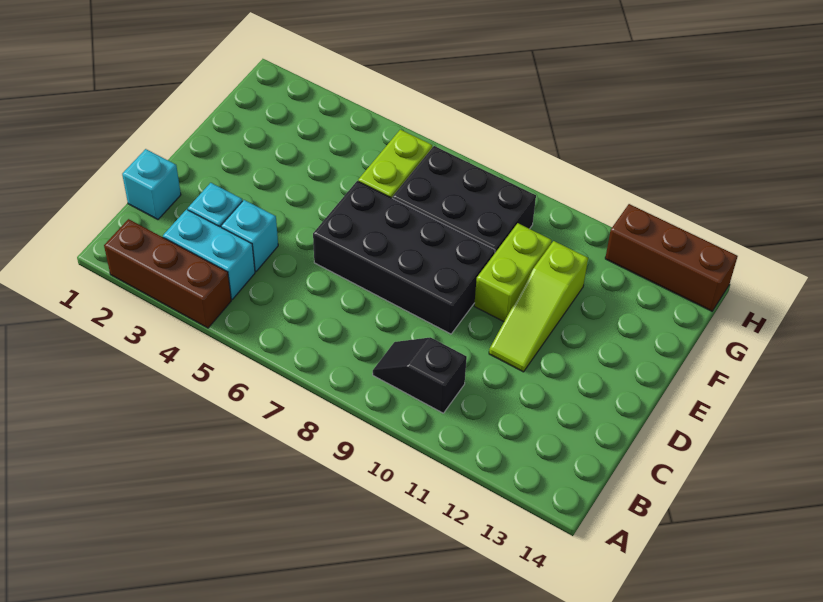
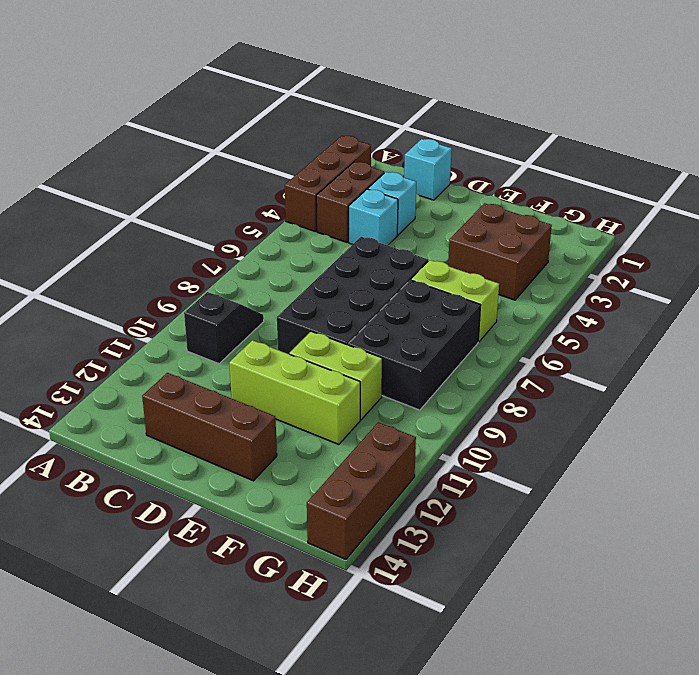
cyan 1x2 brick [163,209,255,299] -> brown 1x2 brick [316,162,384,242]
none -> brown 1x3 brick [142,373,277,481]
lime 1x3 slope [489,241,588,372] -> lime 1x3 brick [229,340,360,445]
none -> brown 2x2 brick [448,203,552,300]

